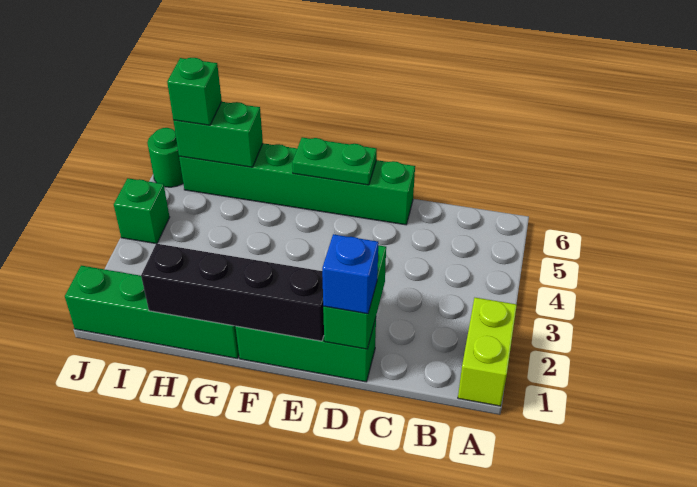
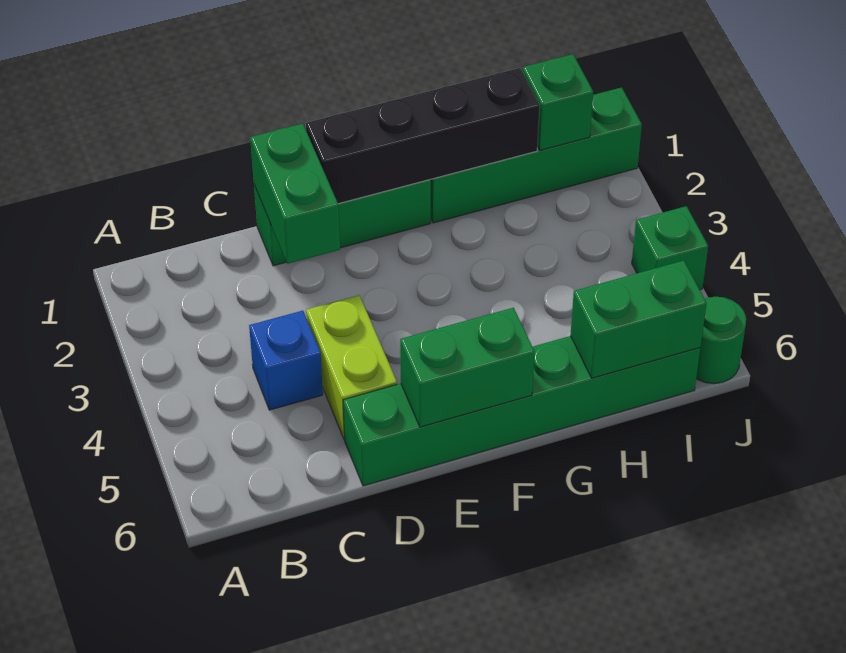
lime 1x2 brick [458,298,517,406] -> lime 1x2 brick moved to [306,295,397,440]
blue 1x1 brick [322,234,378,314] -> blue 1x1 brick moved to [249,311,323,410]
green 1x2 plate [292,137,377,185] -> green 1x2 brick [400,308,535,427]
green 1x1 brick [167,58,222,125] -> green 1x1 brick moved to [523,54,593,150]

